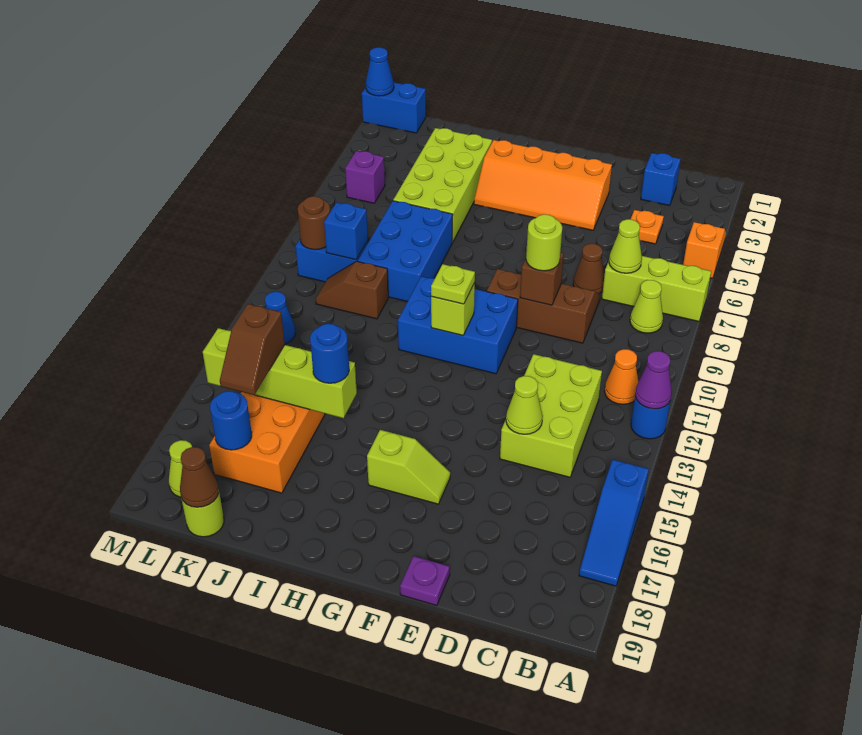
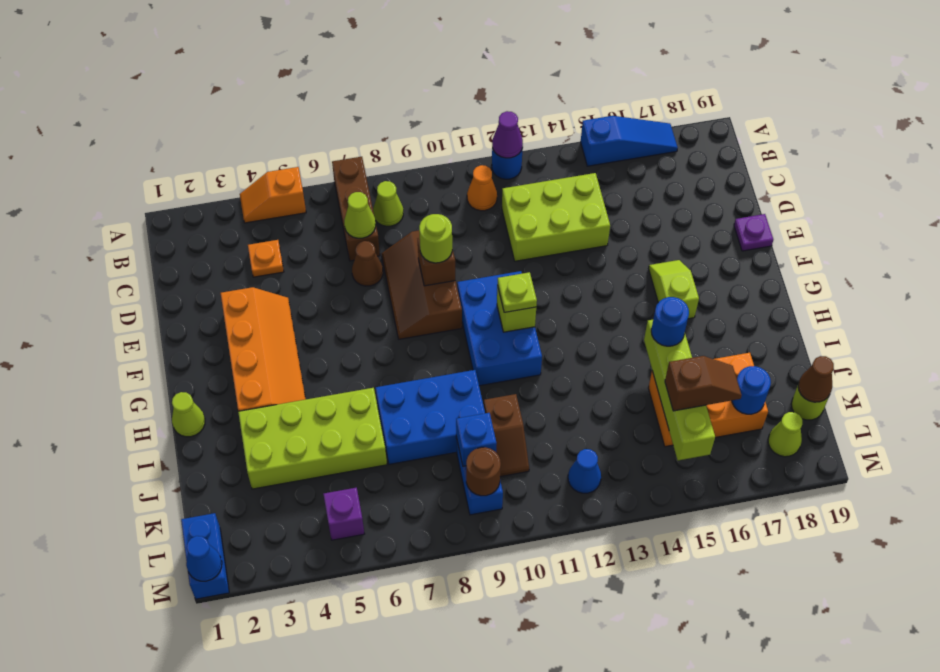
lime 1x3 brick [602,256,711,321] -> brown 1x3 brick [332,157,380,261]
blue 1x1 brick [641,153,681,206] -> none
lime 1x1 cone [506,376,543,434] -> lime 1x1 cone moved to [172,392,205,437]

